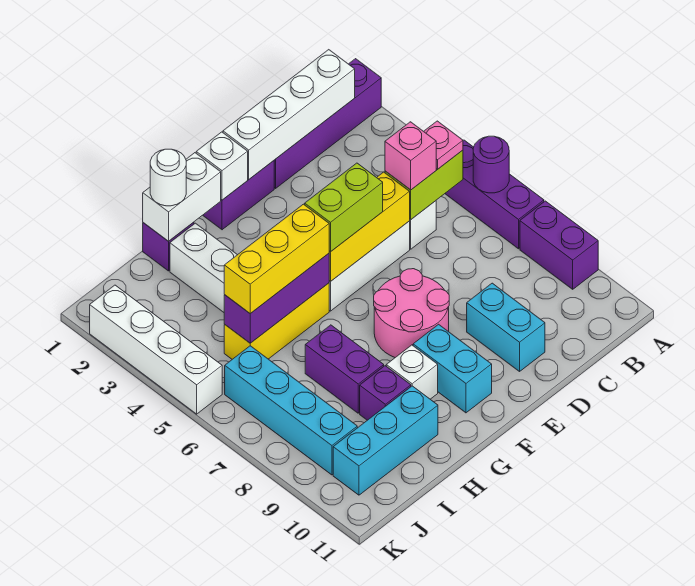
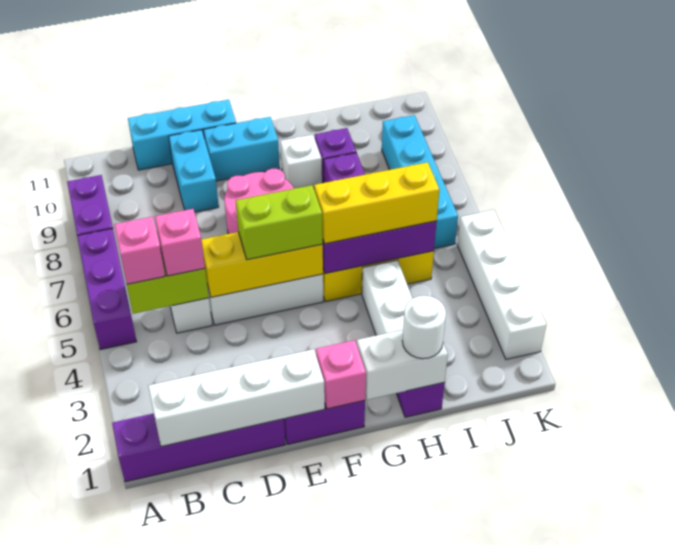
purple 1x1 round brick [473,136,509,193] -> none
pink 1x1 plate [424,121,463,169] -> pink 1x1 brick [114,217,165,284]
white 1x1 brick [196,132,248,200] -> pink 1x1 brick [316,340,366,409]
cyan 1x2 brick [413,324,492,413] -> cyan 1x2 brick turned to [204,117,280,181]
cyan 1x3 brick [333,386,438,495] -> cyan 1x3 brick moved to [128,100,236,170]

